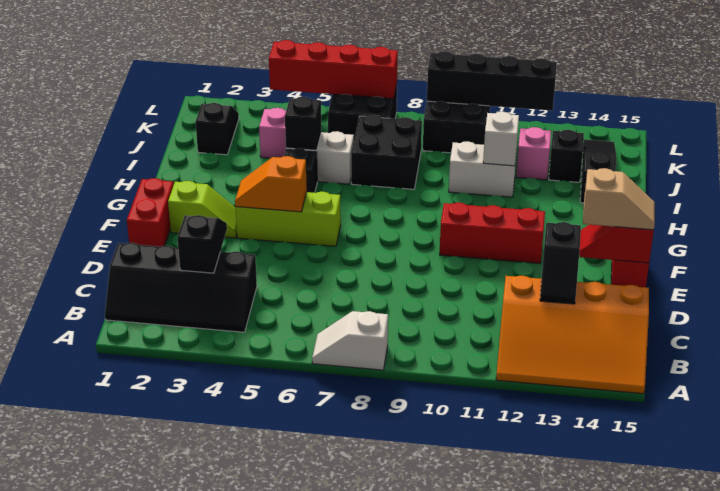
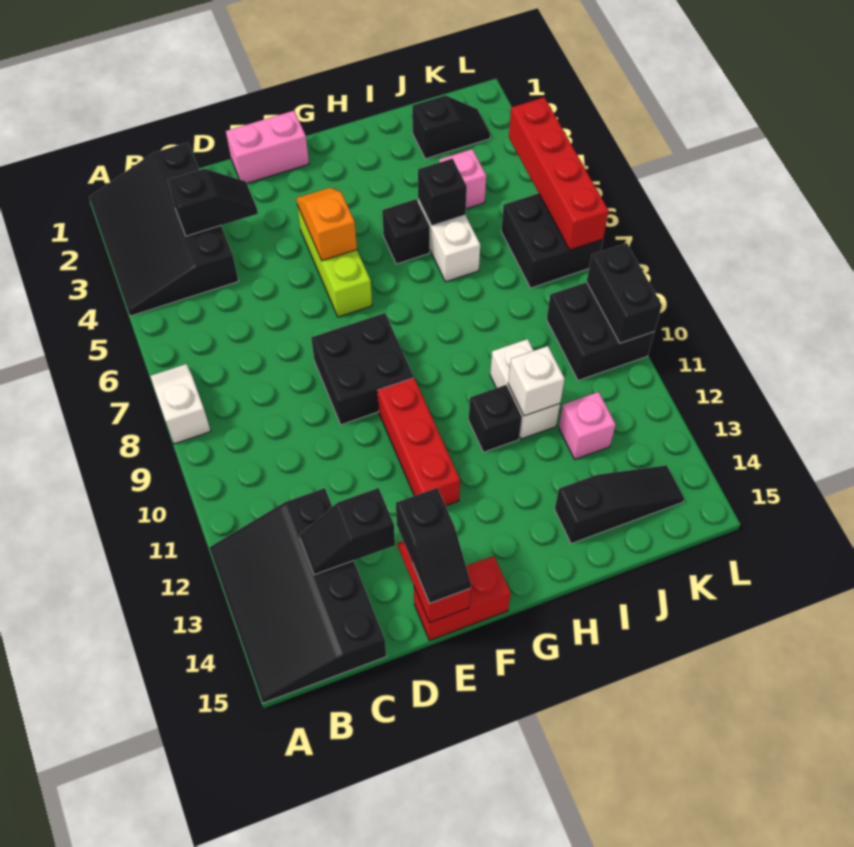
orange 3x4 slope [496,276,649,394] -> black 3x4 slope [209,488,386,703]
black 2x4 slope [105,243,257,332] -> black 3x4 slope [89,142,238,316]
red 1x2 brick [127,178,174,247] -> pink 1x2 brick [226,111,309,183]
tan 1x2 slope [583,168,655,230] -> black 1x2 slope [396,488,471,604]
lime 1x2 slope [168,181,237,238] -> none
black 2x2 brick [351,115,422,189] -> black 2x2 brick moved to [311,313,414,425]
black 1x1 brick [549,130,584,182] -> black 1x1 brick moved to [469,385,522,452]
black 1x4 brick [427,51,557,111] -> black 1x2 brick [587,243,662,343]

